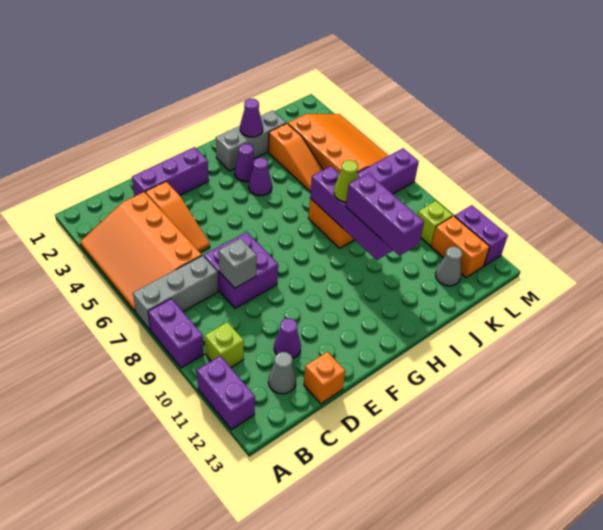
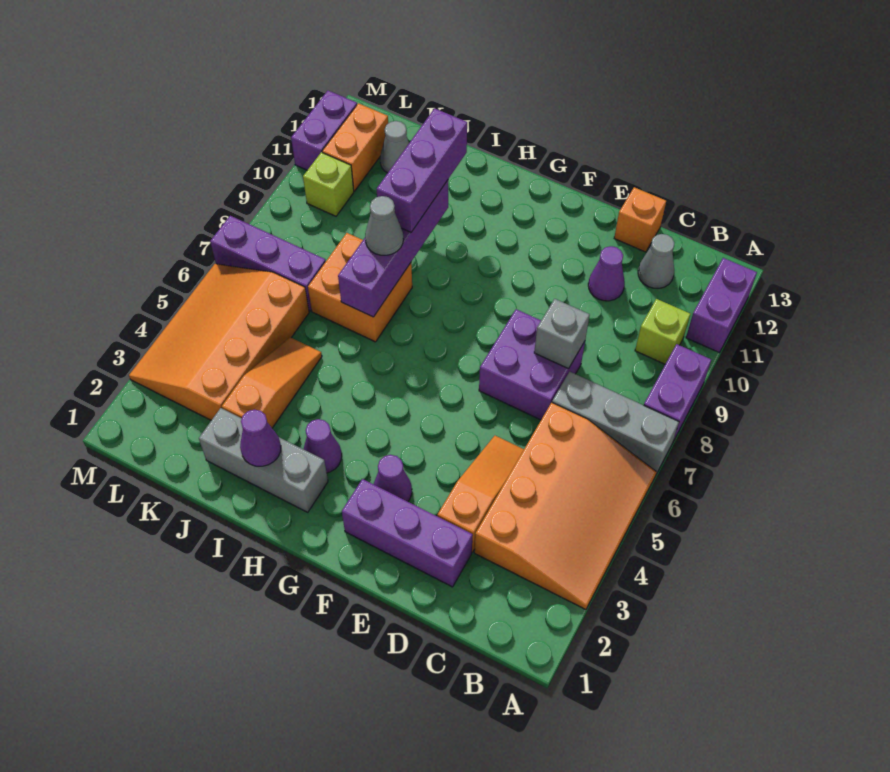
purple 1x1 cone [249,158,272,196] -> purple 1x1 cone moved to [374,455,412,502]
lime 1x1 cone [334,160,358,202] -> grey 1x1 cone [365,196,403,255]

